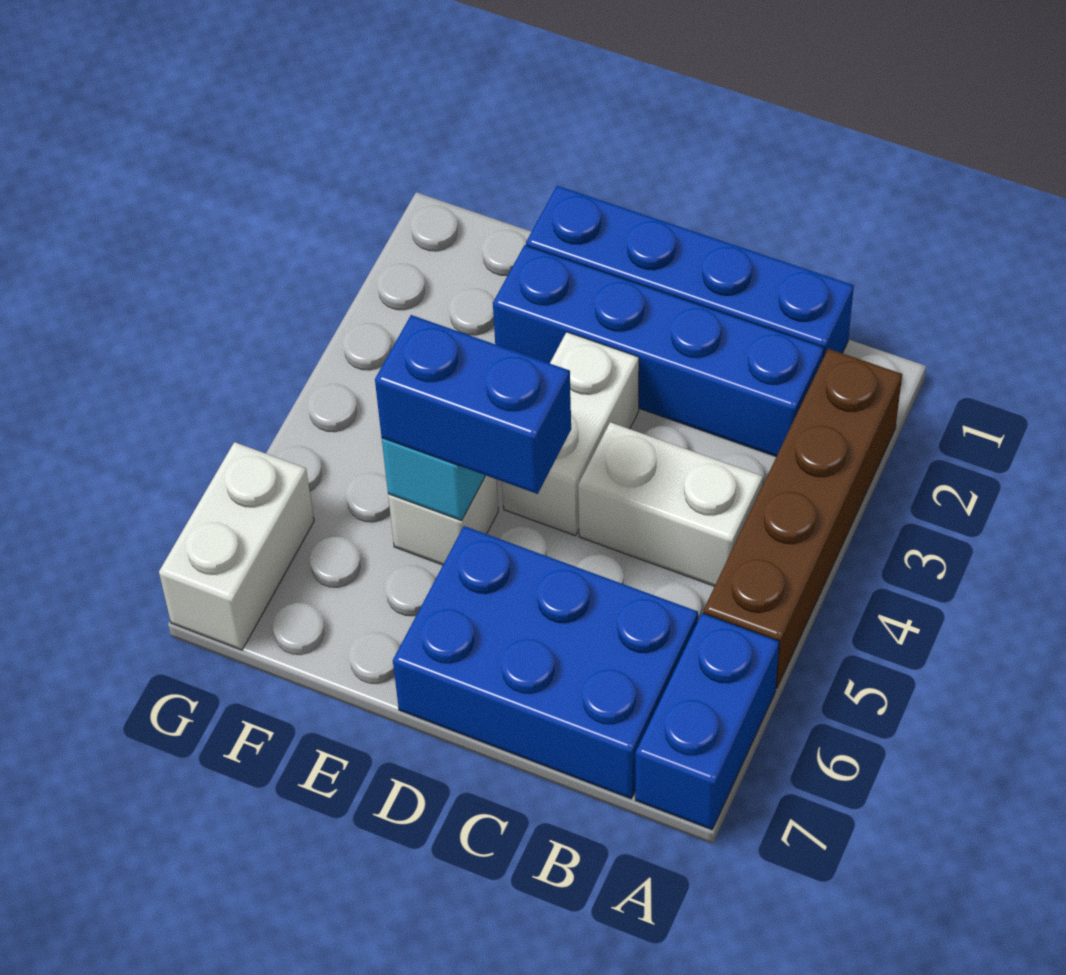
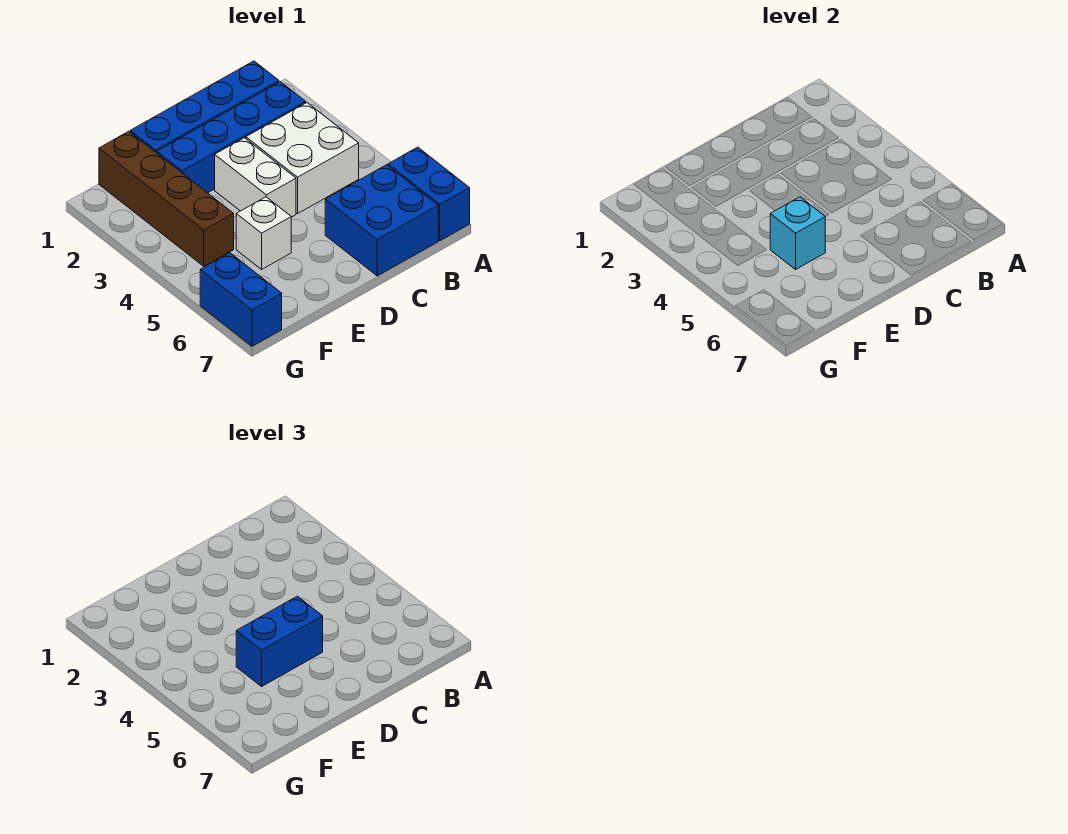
brown 1x4 brick [704,349,902,688] -> brown 1x4 brick moved to [99,131,234,266]
white 1x2 brick [578,422,763,586] -> white 2x2 brick [246,103,359,213]
blue 2x3 brick [393,526,698,799] -> blue 2x2 brick [325,165,438,276]
white 1x2 brick [159,442,314,650] -> blue 1x2 brick [200,253,282,346]

